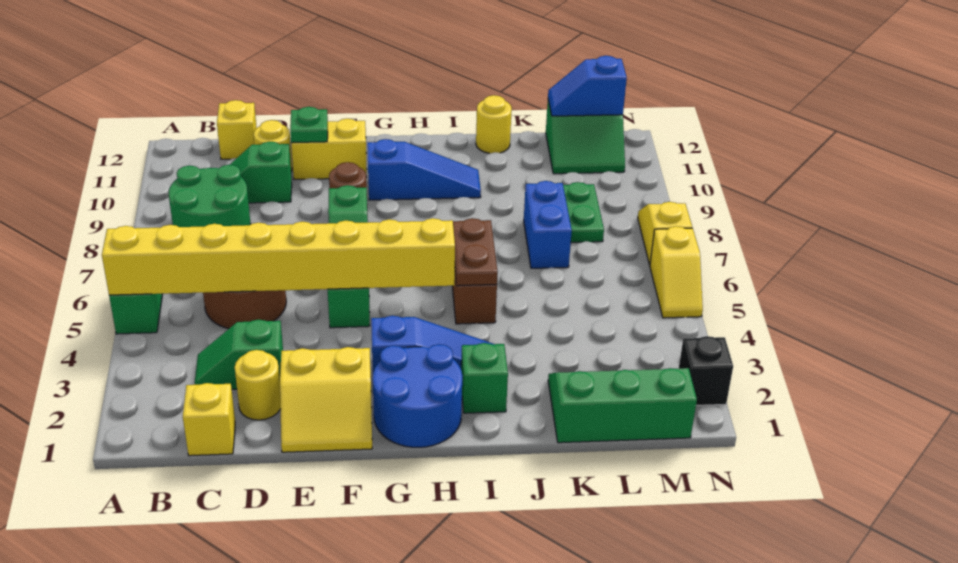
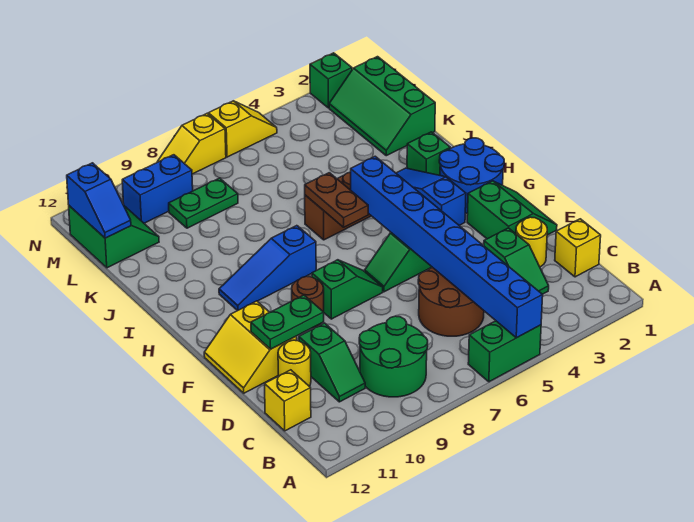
yellow 1x8 brick [102,218,455,295] -> blue 1x8 brick [351,156,543,338]
yellow 2x2 slope [280,347,372,452] -> green 2x2 slope [467,181,557,239]
green 1x1 plate [290,107,328,143] -> green 1x2 plate [251,295,324,349]
blue 1x3 slope [367,139,481,200] -> blue 1x3 slope turned to [219,226,316,311]
brown 1x2 plate [453,218,498,286] -> brown 1x2 plate turned to [305,173,368,227]
yellow 1x1 round brick [476,95,512,153] -> none
blue 1x2 brick [524,181,572,268] -> blue 1x2 brick moved to [122,155,193,223]
black 1x1 brick [679,336,733,405] -> green 1x1 brick [310,53,352,108]

